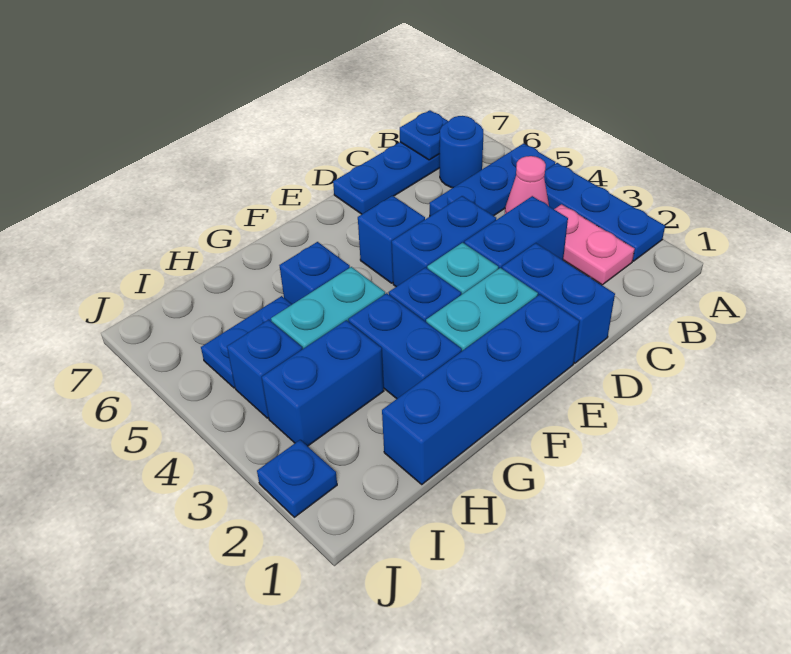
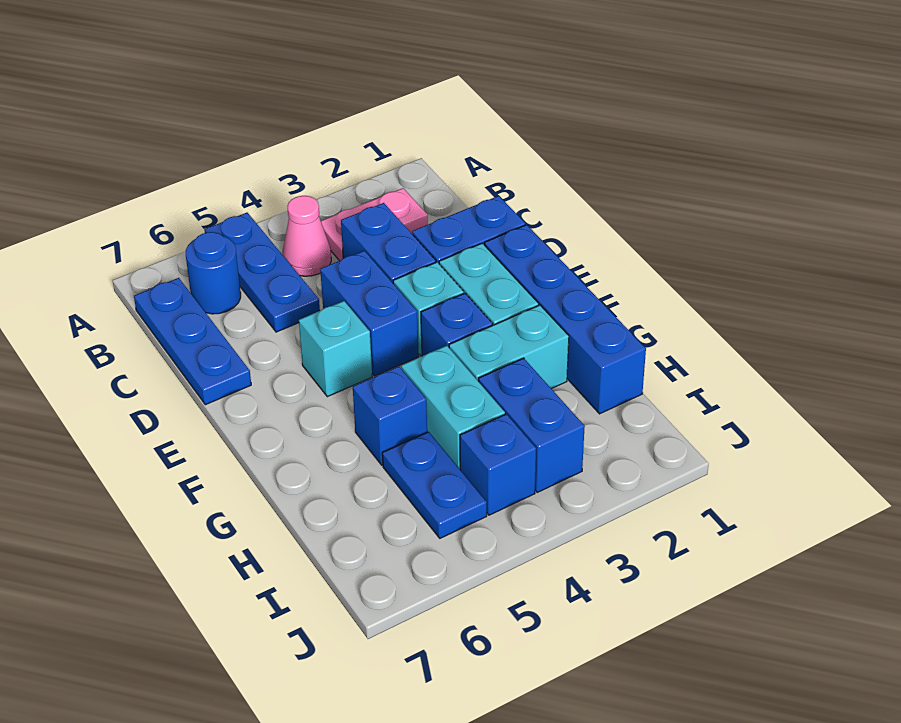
blue 1x3 plate [544,163,665,261] -> none
blue 1x1 plate [400,110,449,160] -> none
blue 1x1 brick [358,196,425,283] -> cyan 1x1 brick [299,301,372,397]
blue 1x2 brick [348,293,462,399] -> cyan 1x2 brick [449,305,569,389]
blue 1x1 plate [257,440,337,517] -> none

